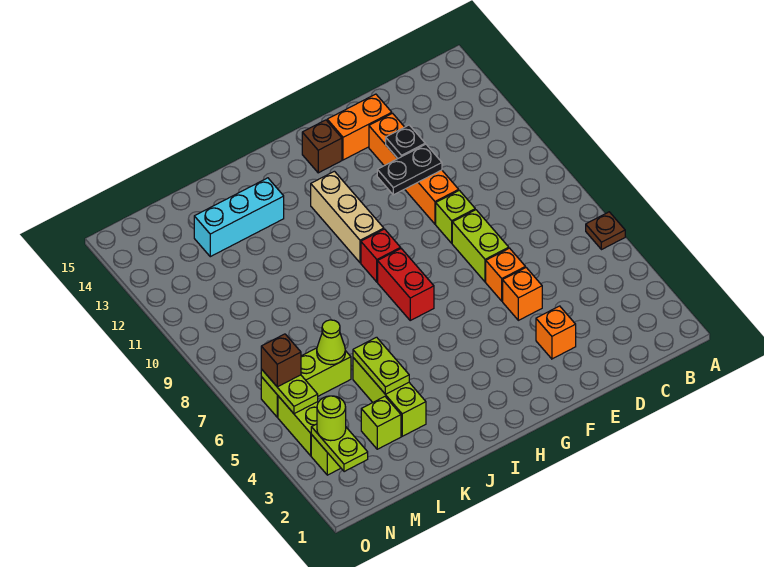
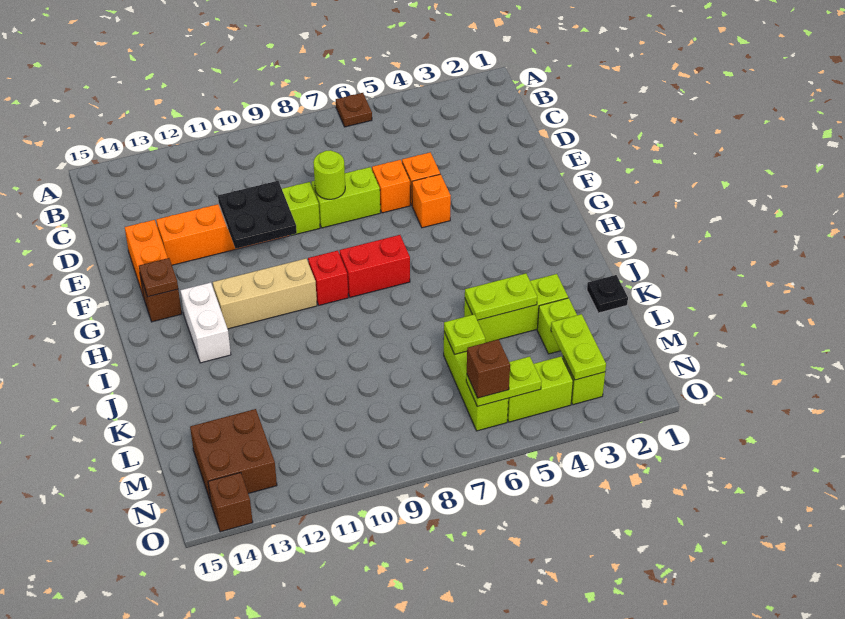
orange 1x1 brick [536,306,576,359] -> orange 1x1 brick moved to [412,174,451,228]
black 1x2 plate [377,144,442,195] -> black 2x2 plate [218,181,297,249]
black 1x1 plate [386,125,425,158] -> black 1x1 plate moved to [587,275,628,313]
none -> brown 1x1 plate [139,258,178,297]
none -> white 1x2 brick [180,282,231,363]
cyan 1x3 brick [194,178,284,257] -> none
lime 1x1 cone [317,320,345,365] -> lime 1x1 plate [444,315,485,354]
none -> brown 2x2 brick [190,409,277,502]
lime 1x2 plate [311,424,368,472] -> lime 1x2 plate turned to [551,314,606,380]
lime 1x1 round brick [317,396,346,441] -> lime 1x1 round brick moved to [313,150,345,199]
none -> brown 1x1 brick [208,473,253,532]

